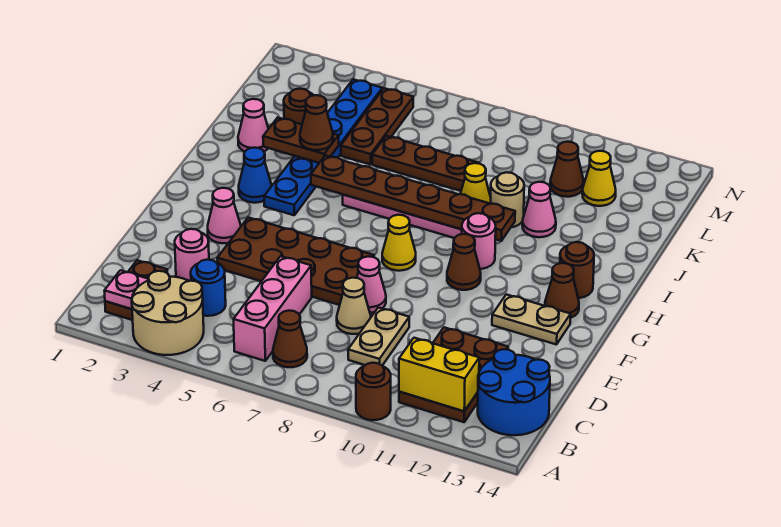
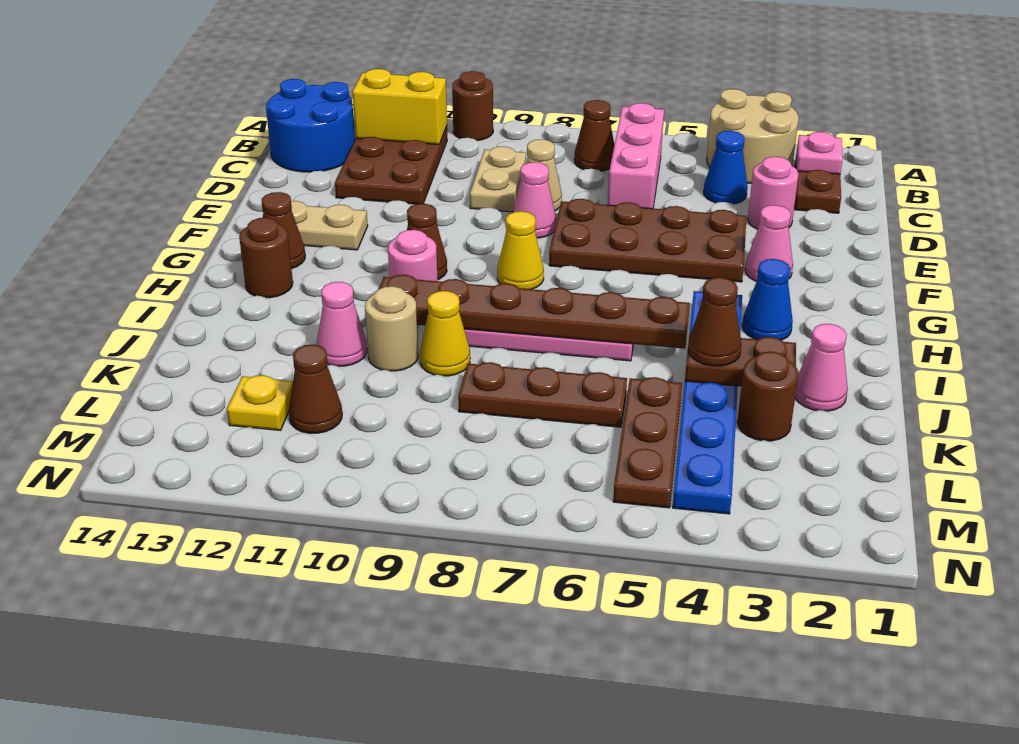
blue 1x1 round brick [191,260,226,316] -> blue 1x1 cone [704,131,748,204]
yellow 1x1 cone [582,151,616,206] -> yellow 1x1 plate [227,375,293,430]

